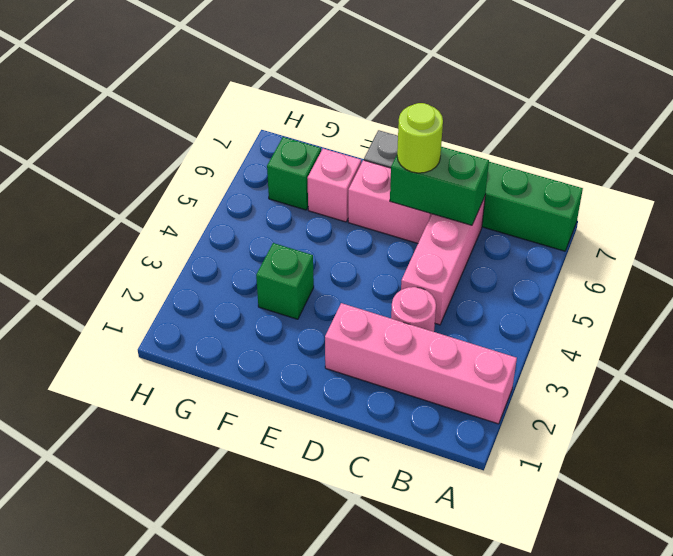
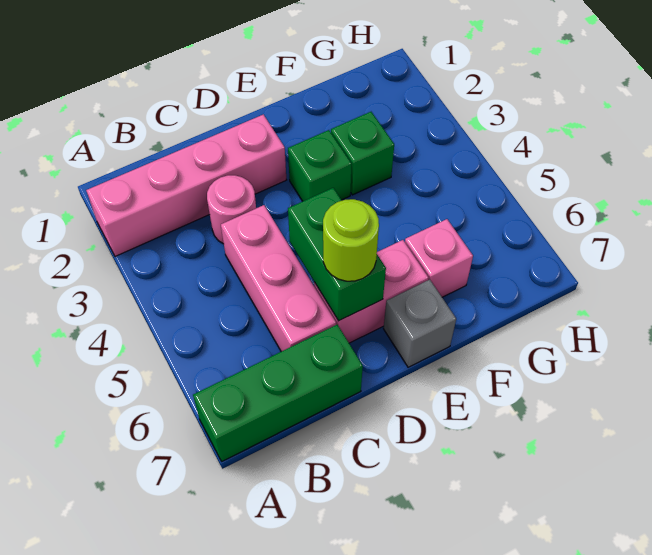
green 1x2 brick [390,147,489,225] -> green 1x2 brick turned to [288,188,386,321]
green 1x1 brick [267,137,321,210] -> green 1x1 brick moved to [288,130,352,201]

